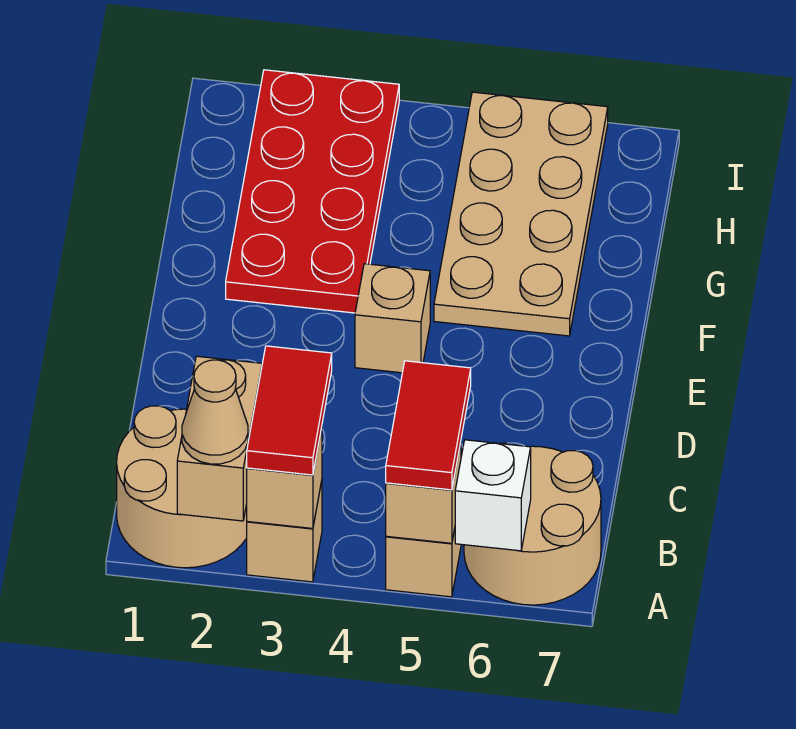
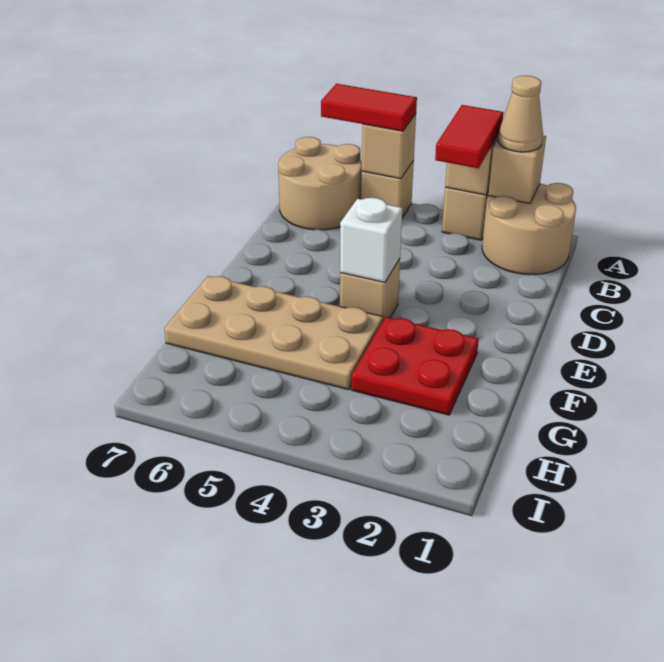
tan 1x2 brick [177,356,262,521] -> tan 1x1 brick [488,136,546,203]
red 1x2 tile [386,361,471,490] -> red 1x2 tile turned to [321,84,417,131]
white 1x1 brick [455,440,531,551] -> white 1x1 brick moved to [340,198,402,282]
red 2x4 plate [226,70,399,313] -> red 2x2 plate [351,317,479,415]
tan 2x4 plate [434,92,608,336] -> tan 2x4 plate turned to [164,276,383,390]

